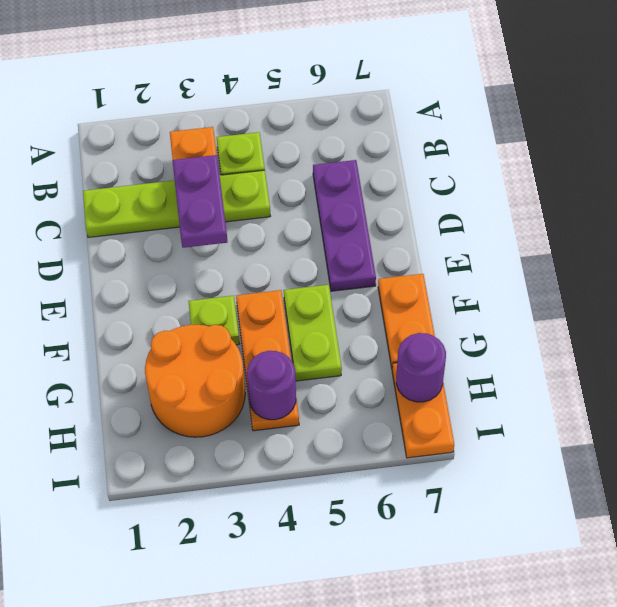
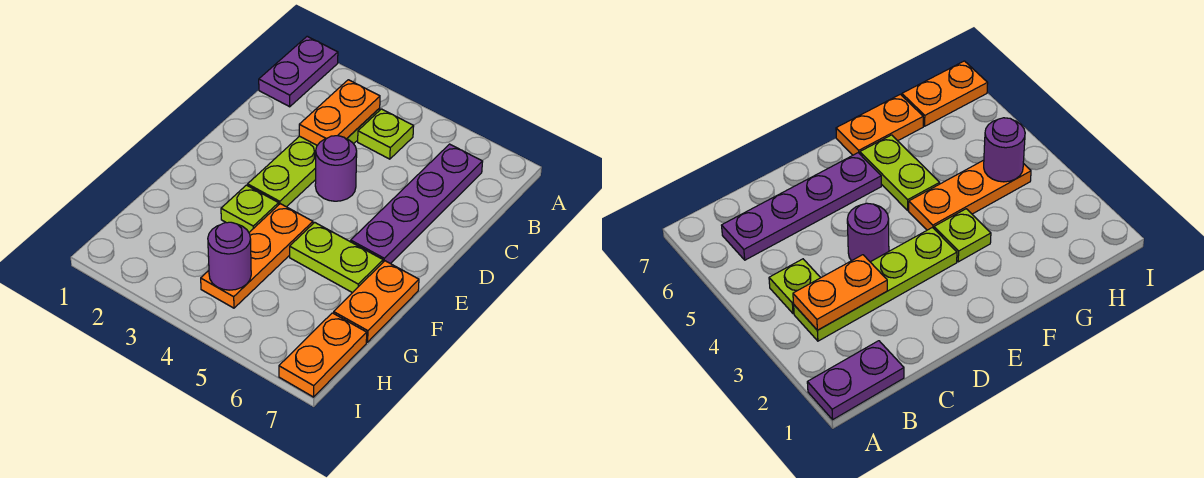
lime 1x4 plate [83,170,270,237] -> lime 1x4 plate turned to [248,108,380,207]
purple 1x2 plate [172,155,227,248] -> purple 1x2 plate moved to [259,36,338,107]
purple 1x3 plate [313,160,376,291] -> purple 1x4 plate [351,144,483,264]
lime 1x2 plate [284,285,342,381] -> lime 1x2 plate turned to [290,222,383,293]
orange 2x2 round brick [145,325,245,437] -> none
purple 1x1 round brick [396,333,446,402] -> purple 1x1 round brick moved to [315,136,357,201]

